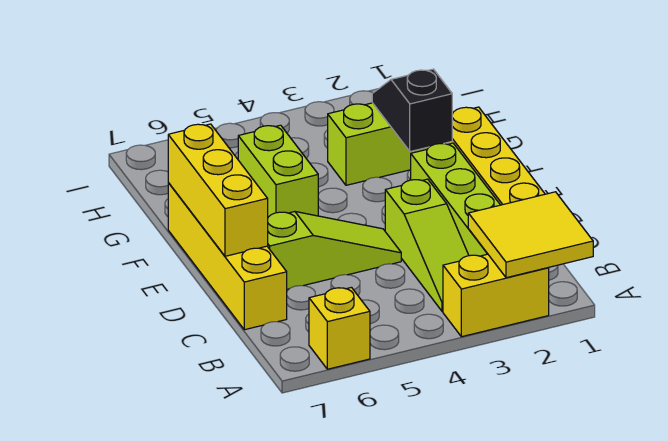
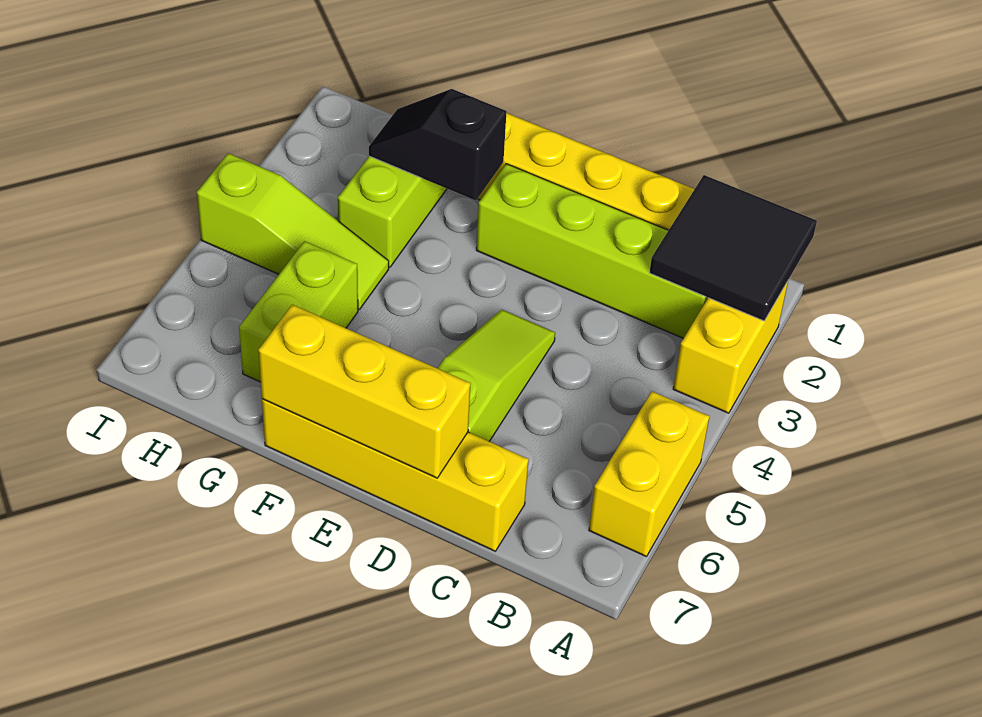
yellow 2x2 tile [468,192,593,278] -> black 2x2 tile [649,175,817,321]
yellow 1x1 brick [309,287,370,369] -> yellow 1x2 brick [589,391,710,557]
lime 1x3 slope [385,179,469,311] -> lime 1x3 slope moved to [197,153,389,310]
lime 1x2 brick [238,125,318,217] -> lime 1x2 brick turned to [239,241,358,382]

